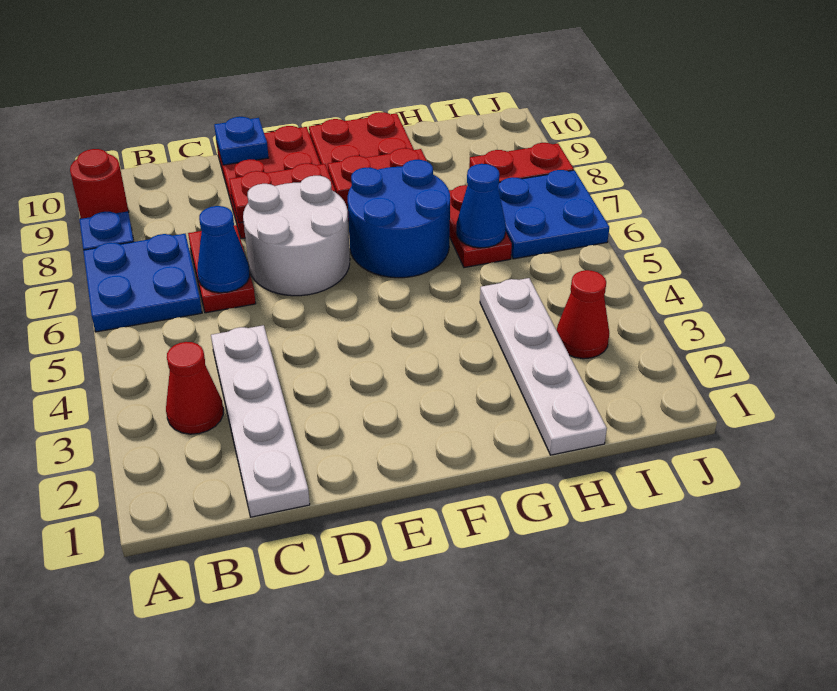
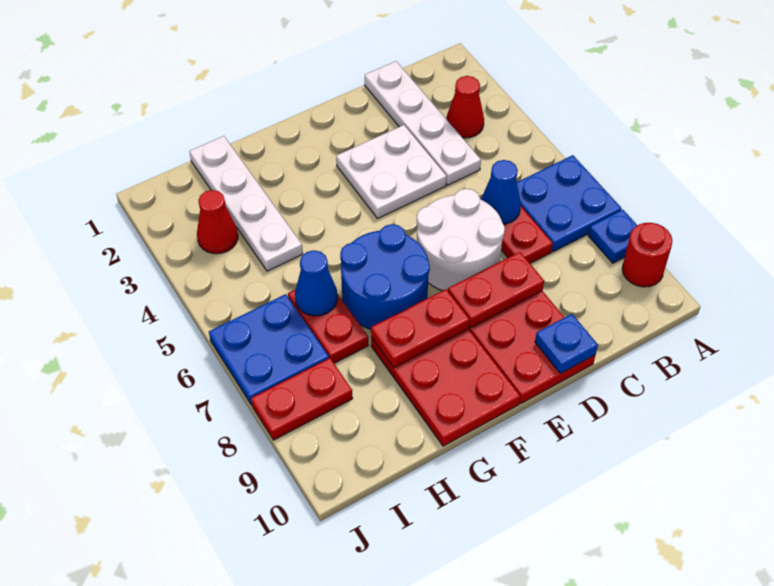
none -> white 2x2 plate [336,125,447,218]

